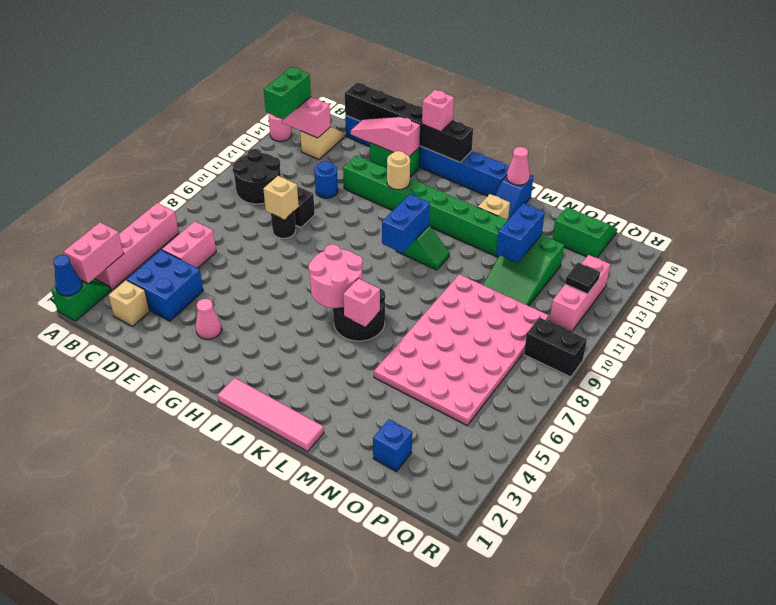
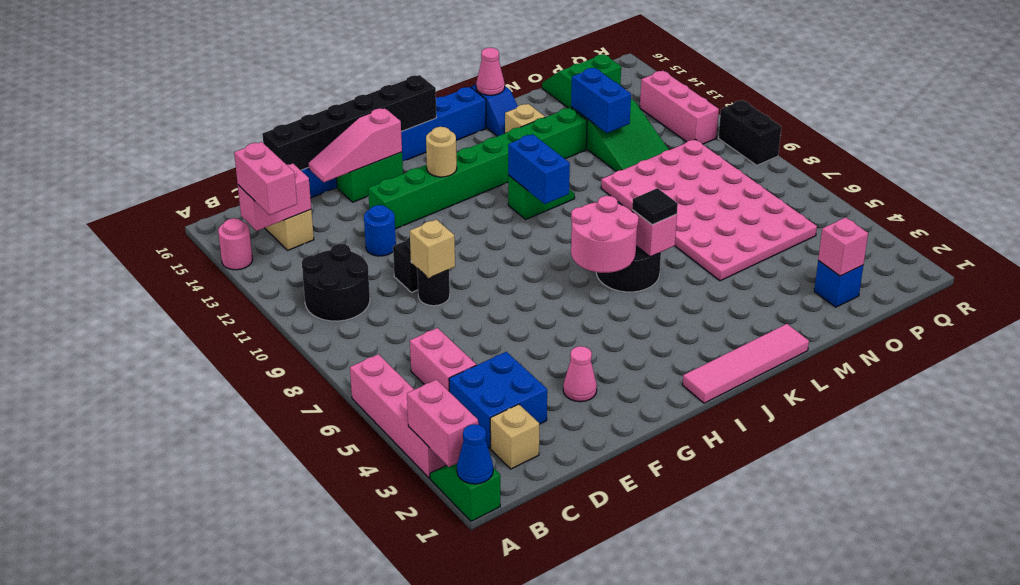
green 1x2 brick [264,67,311,119] -> pink 1x2 brick [234,142,297,215]
pink 1x1 brick [422,90,454,132] -> pink 1x1 brick moved to [818,217,868,276]
black 1x2 brick [524,317,587,377] -> black 1x2 brick turned to [718,100,781,165]
black 1x1 tile [565,262,600,294] -> black 1x1 tile moved to [632,188,678,225]

